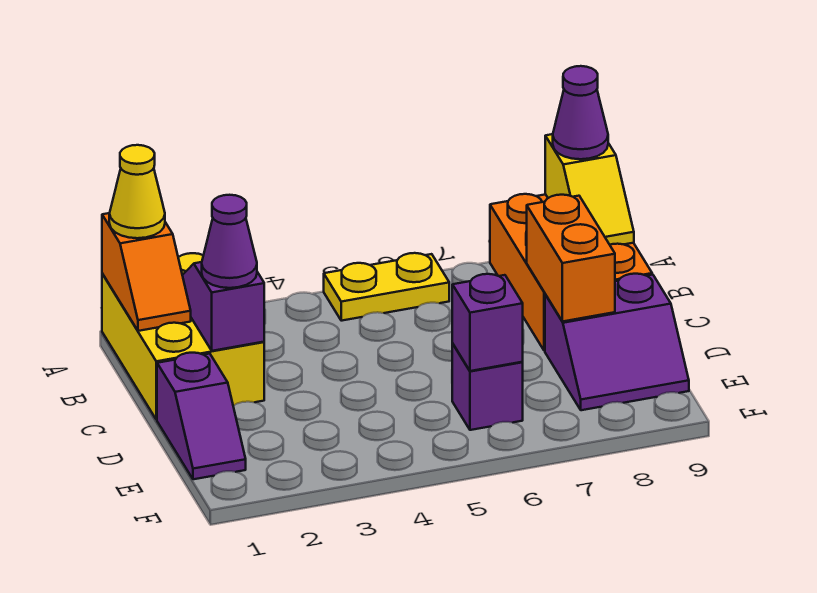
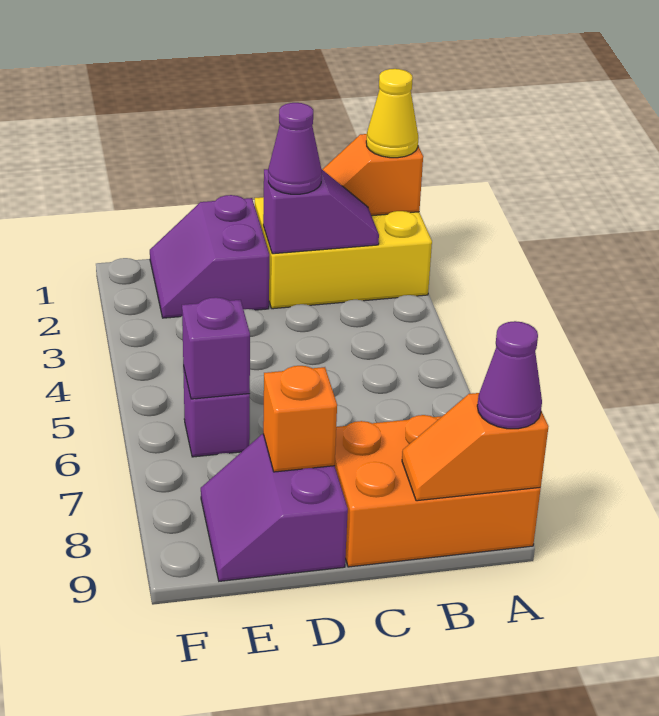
yellow 1x2 plate [324,253,449,321] -> none
yellow 1x2 slope [545,134,634,245] -> orange 1x2 slope [402,393,548,501]
orange 1x2 brick [527,195,615,322] -> orange 1x1 brick [263,366,337,472]
purple 1x2 slope [157,353,246,479] -> purple 2x2 slope [150,195,269,318]

